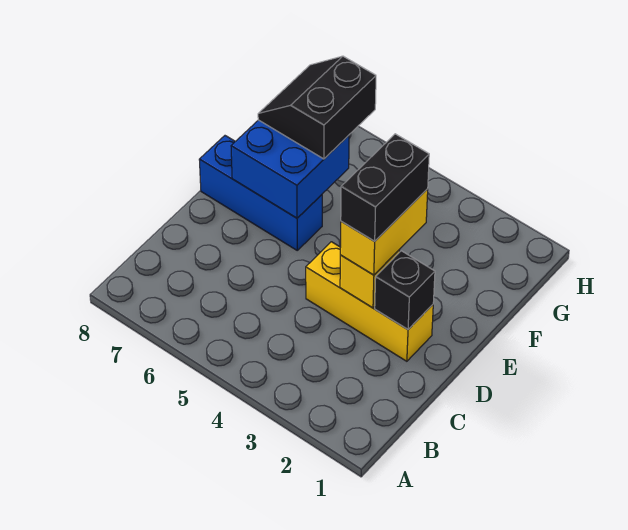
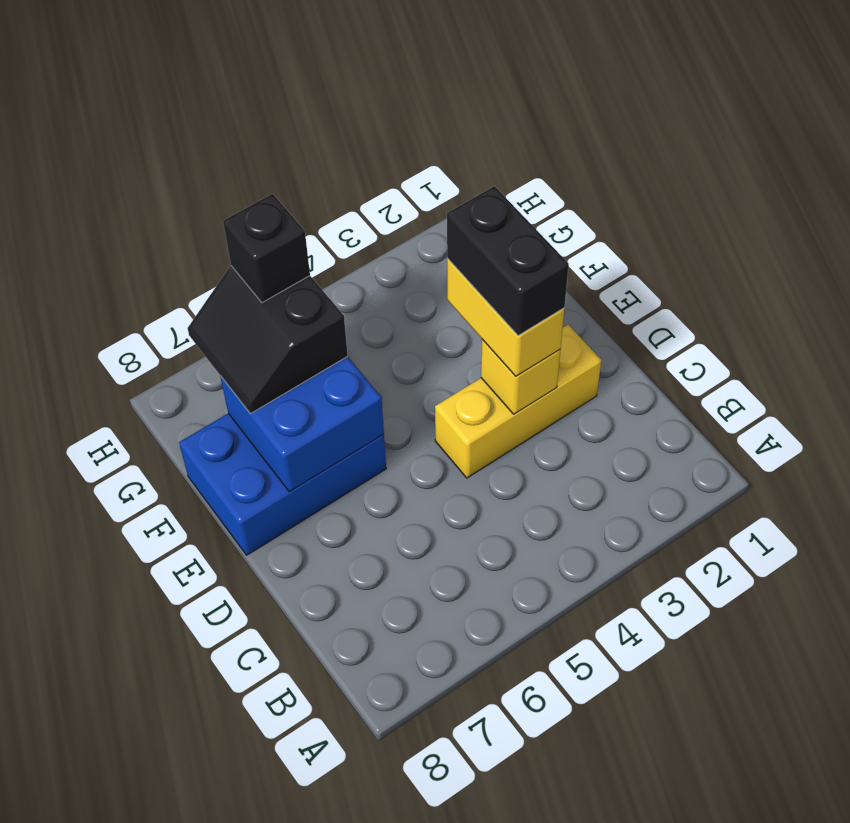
black 1x1 brick [375,251,435,329] -> black 1x1 brick moved to [223,194,310,303]
blue 1x3 brick [199,136,322,250] -> blue 2x3 brick [179,413,386,555]

